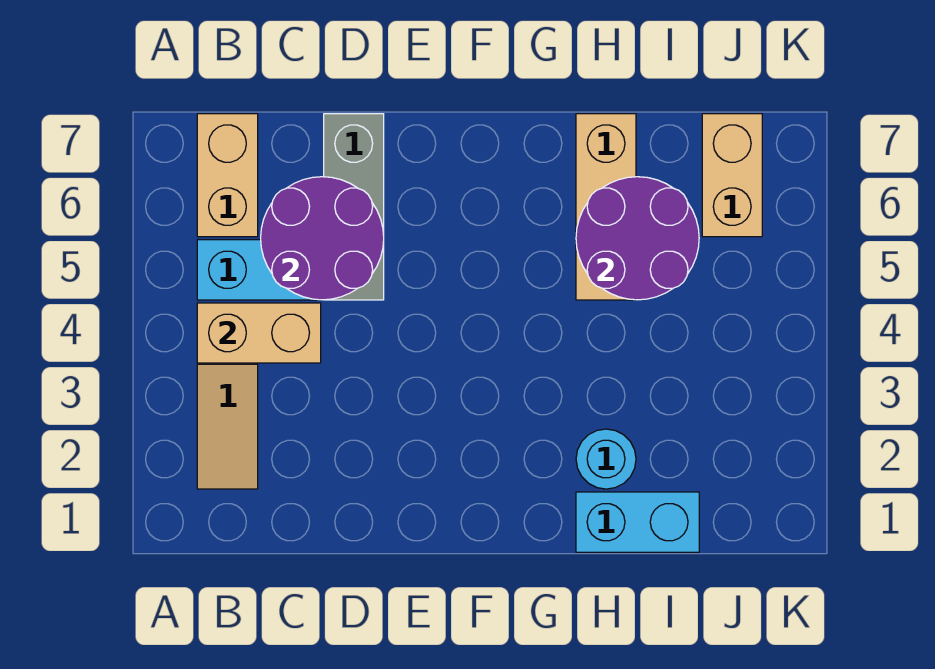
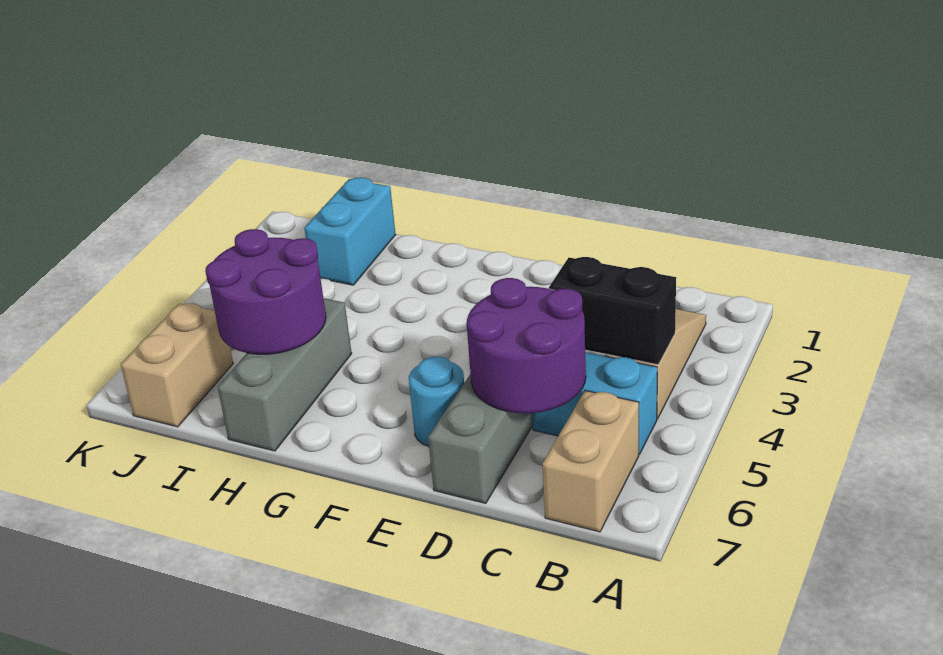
tan 1x2 brick [197,303,321,363] -> black 1x2 brick [549,257,676,365]
cyan 1x2 brick [576,492,699,552] -> cyan 1x2 brick turned to [304,178,396,285]
cyan 1x1 round brick [576,429,636,489] -> cyan 1x1 round brick moved to [409,357,464,446]
tan 1x3 brick [576,114,636,300] -> grey 1x3 brick [218,298,352,451]

